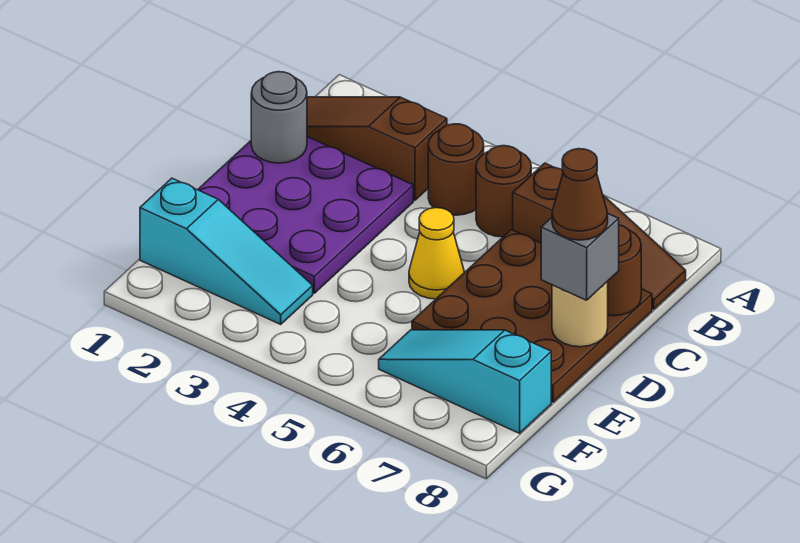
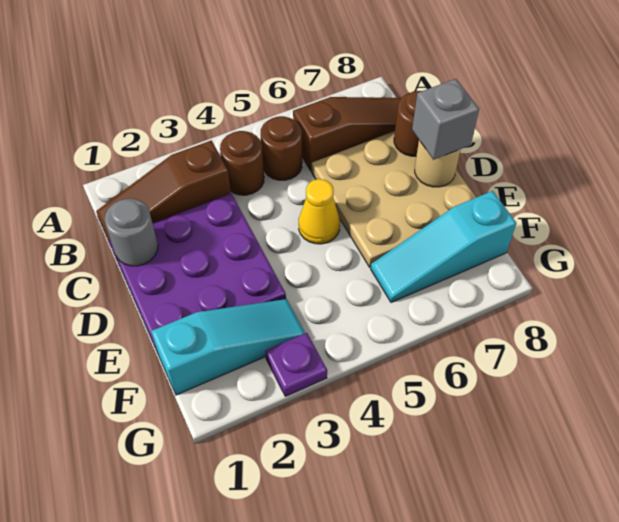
brown 3x3 plate [412,230,652,402] -> tan 3x3 plate [312,131,476,267]
brown 1x1 cone [552,149,608,240] -> none
none -> purple 1x1 plate [265,333,327,396]

